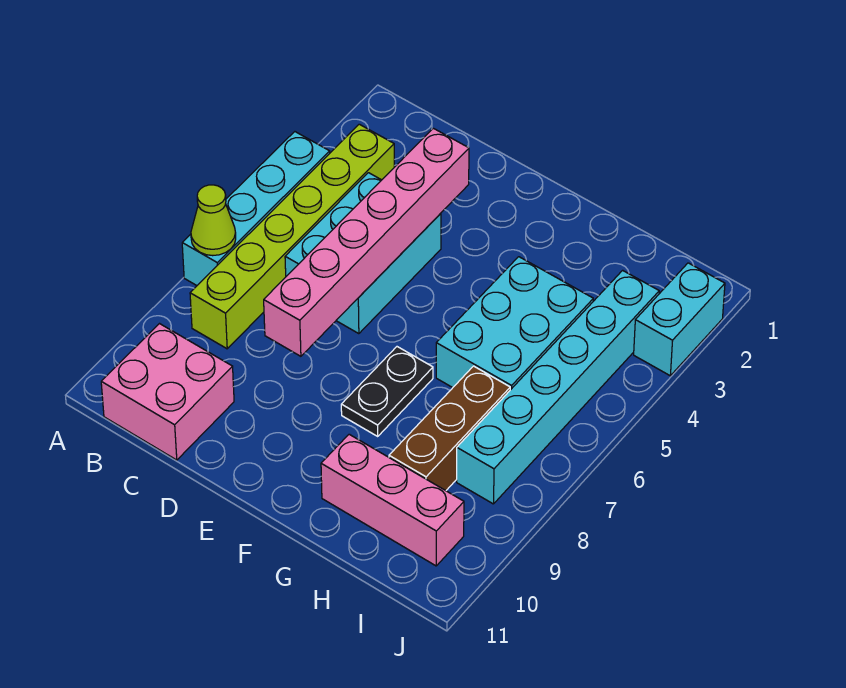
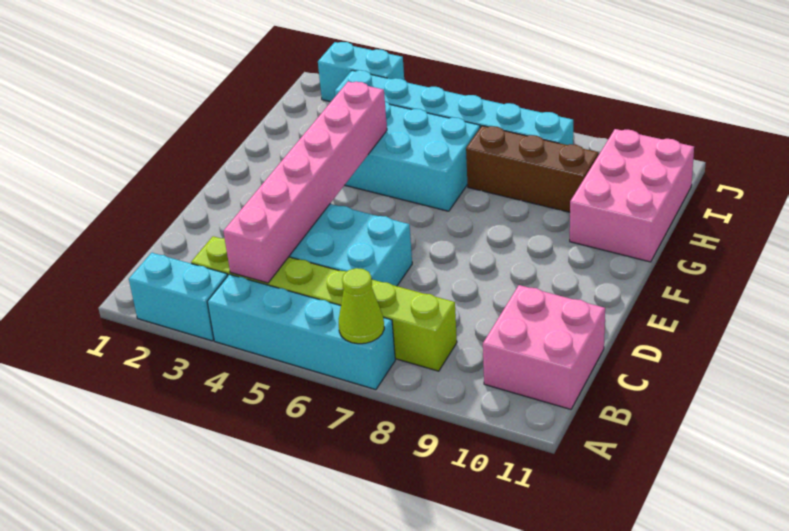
none -> cyan 1x2 brick [129,253,228,341]
pink 1x6 brick [264,128,469,356] -> pink 1x6 brick turned to [223,82,387,283]
black 1x2 plate [341,347,433,436] -> none
pink 1x3 brick [321,434,464,566] -> pink 2x3 brick [570,129,694,262]

